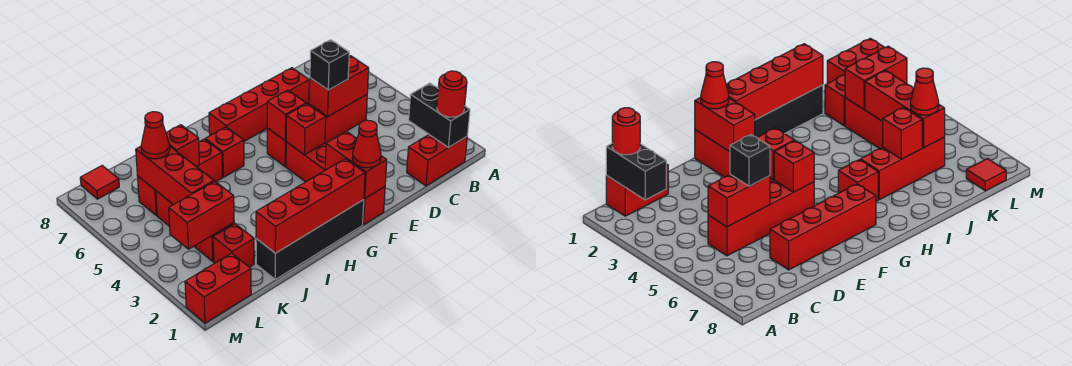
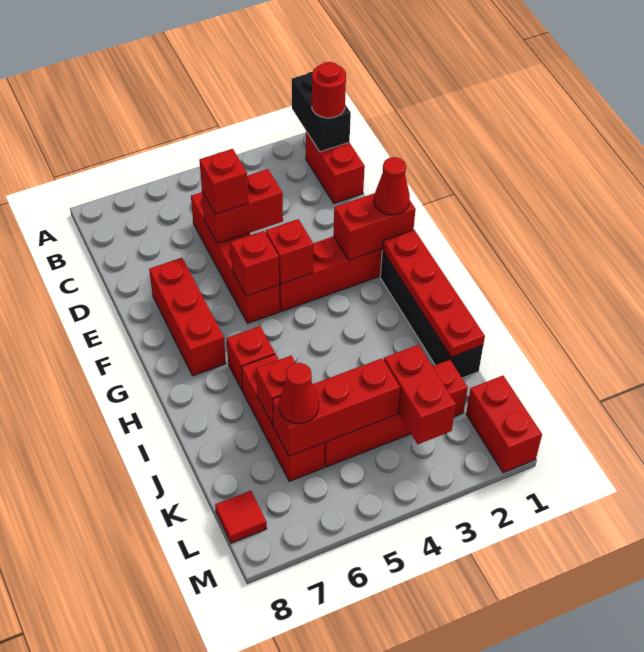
black 1x2 brick [409,83,470,148] -> black 1x2 brick turned to [292,72,351,152]
red 1x2 brick [309,56,369,117] -> red 1x2 brick turned to [202,169,283,244]
black 1x1 brick [310,40,349,90] -> red 1x1 brick [199,149,248,214]
red 1x4 brick [209,68,309,141] -> red 1x3 brick [149,258,226,376]
red 1x4 brick [256,159,365,253] -> red 1x4 plate [382,230,485,357]

